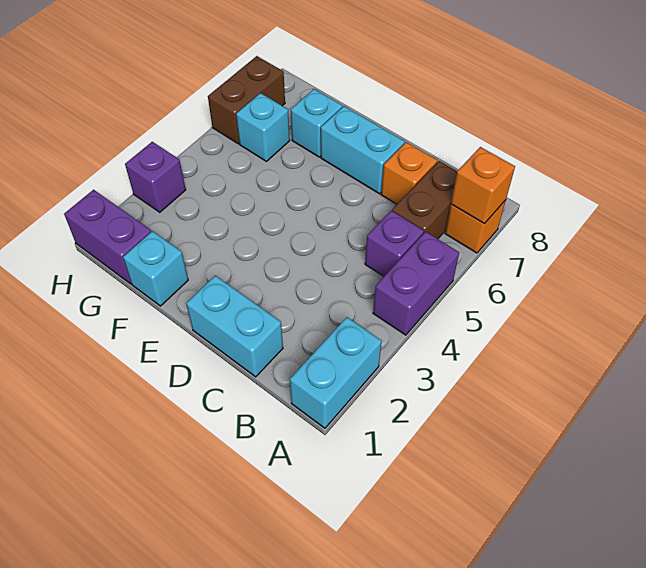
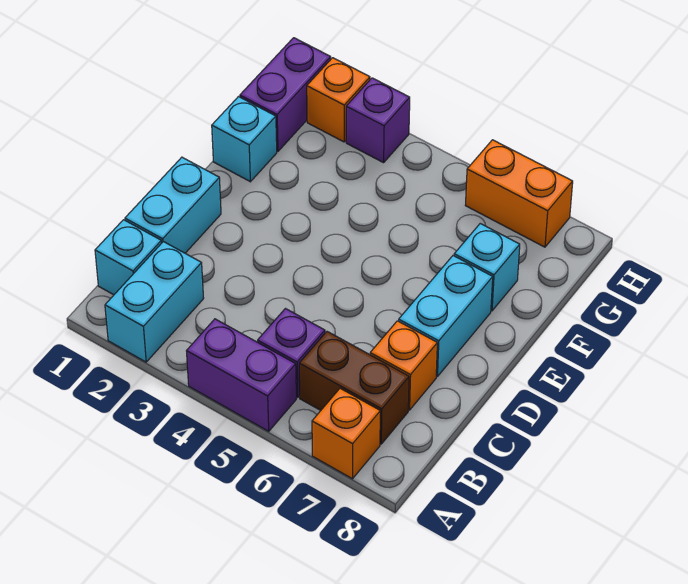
cyan 1x2 brick [290,317,382,428] -> cyan 1x2 brick turned to [105,242,204,362]
orange 1x1 brick [451,147,515,224] -> orange 1x1 brick moved to [307,58,370,142]
cyan 1x1 brick [236,93,290,161] -> cyan 1x1 brick moved to [95,220,162,295]
brown 1x2 brick [208,56,285,144] -> orange 1x2 brick [465,140,573,247]

